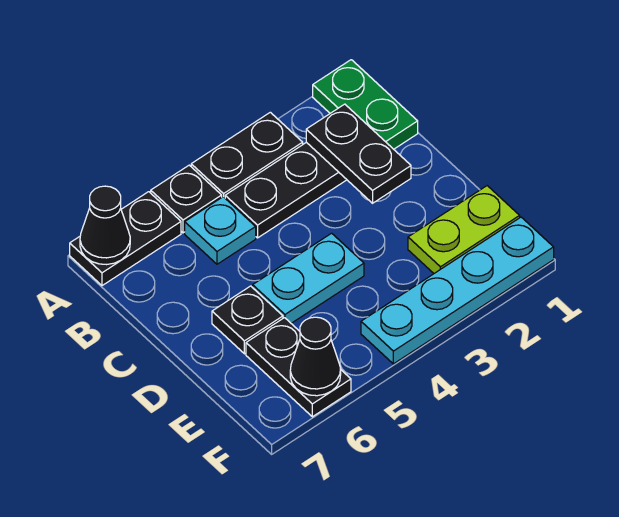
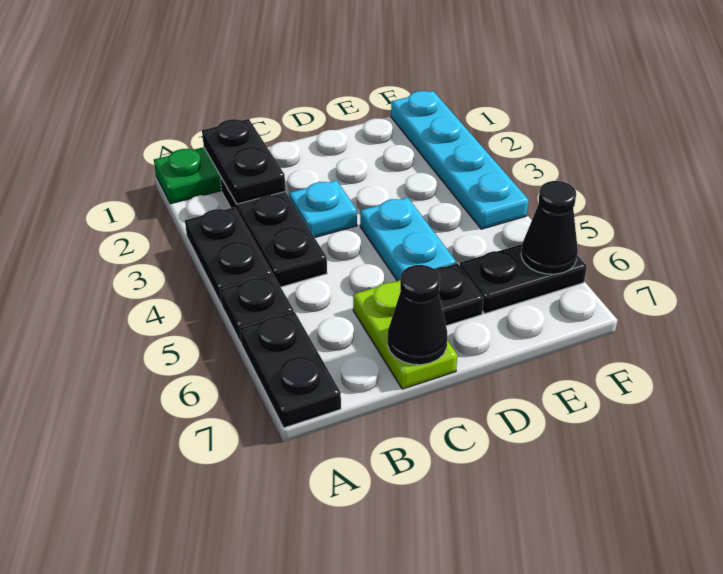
black 1x1 cone [80,186,130,265] -> black 1x1 cone moved to [388,265,447,365]
black 1x2 plate [306,104,411,203] -> black 1x2 plate turned to [202,119,286,204]
cyan 1x1 plate [185,197,256,264] -> cyan 1x1 plate moved to [289,180,357,238]
lime 1x2 plate [408,186,520,273] -> lime 1x2 plate moved to [353,280,457,389]

